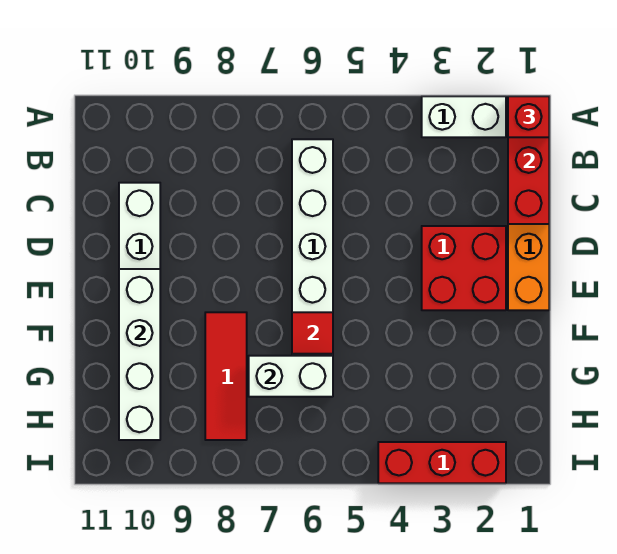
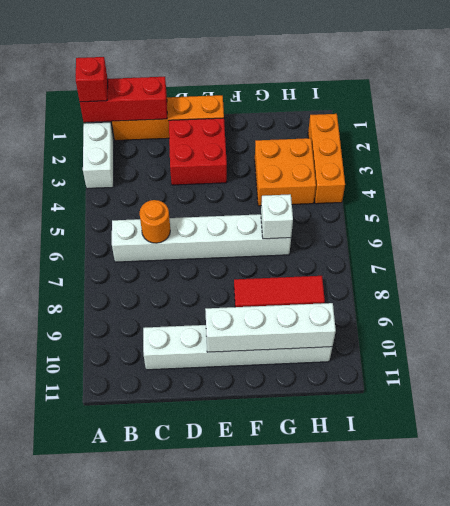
none -> orange 1x1 round brick [140,200,170,243]
red 1x1 tile [292,312,333,354] -> none
none -> orange 2x2 brick [255,138,316,206]
white 1x2 brick [249,356,333,397] -> white 1x1 brick [261,194,293,239]
red 1x3 brick [378,442,506,483] -> orange 1x3 brick [308,114,345,204]

